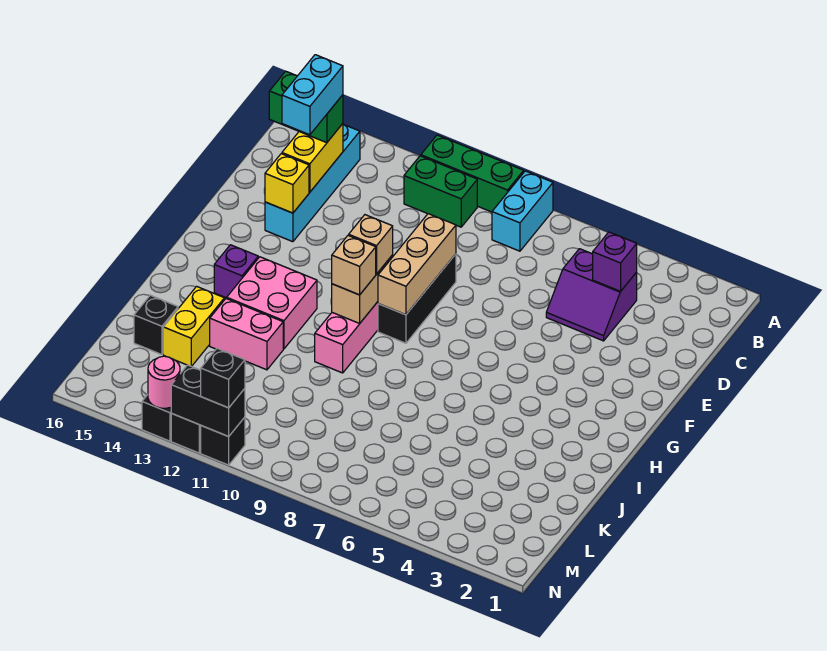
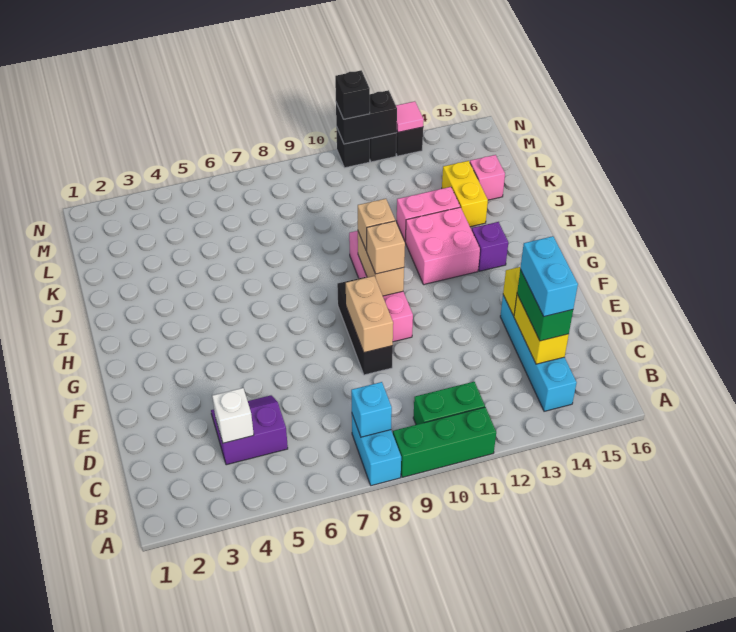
none -> cyan 1x1 brick [351,382,392,437]
purple 1x1 brick [593,232,637,291] -> white 1x1 brick [212,388,254,443]
green 1x2 brick [269,71,343,143] -> green 1x2 brick turned to [517,270,573,341]
tan 1x3 brick [378,214,456,315] -> tan 1x2 brick [346,276,393,353]
black 1x1 brick [134,295,178,355] -> pink 1x1 brick [470,155,505,200]
pink 1x1 round brick [148,356,180,408] -> pink 1x1 tile [396,101,424,132]

